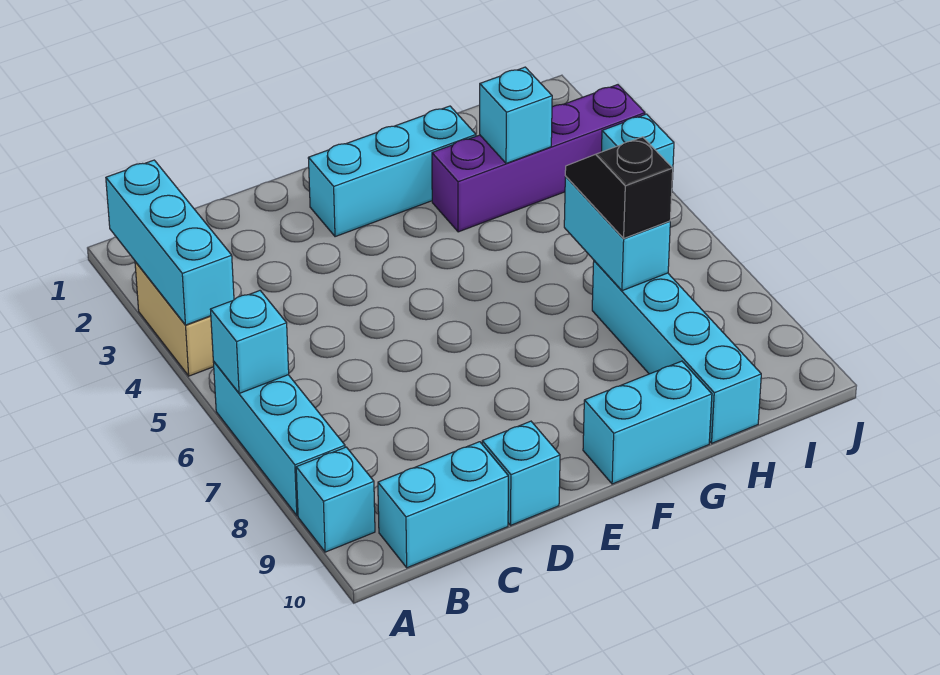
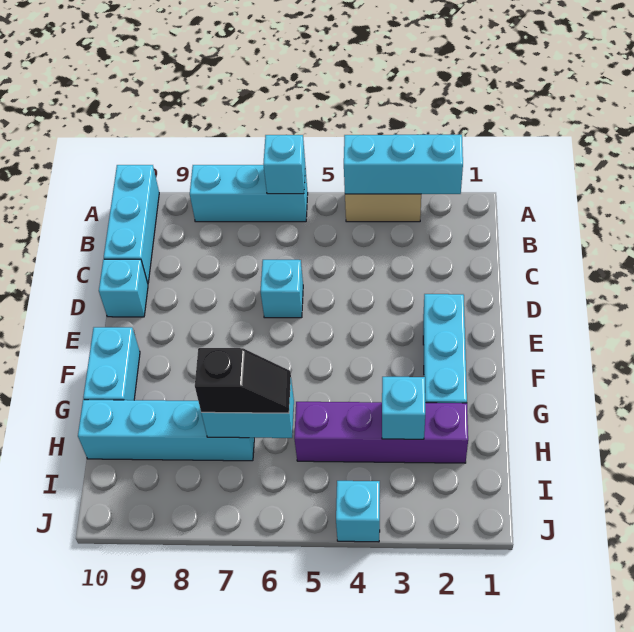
cyan 1x1 brick [296,447,375,552] -> cyan 1x1 brick moved to [261,260,303,318]
cyan 1x2 brick [378,442,508,568] -> cyan 1x3 brick [104,165,159,283]
purple 1x4 brick [432,85,645,232] -> purple 1x4 brick turned to [294,402,468,463]

